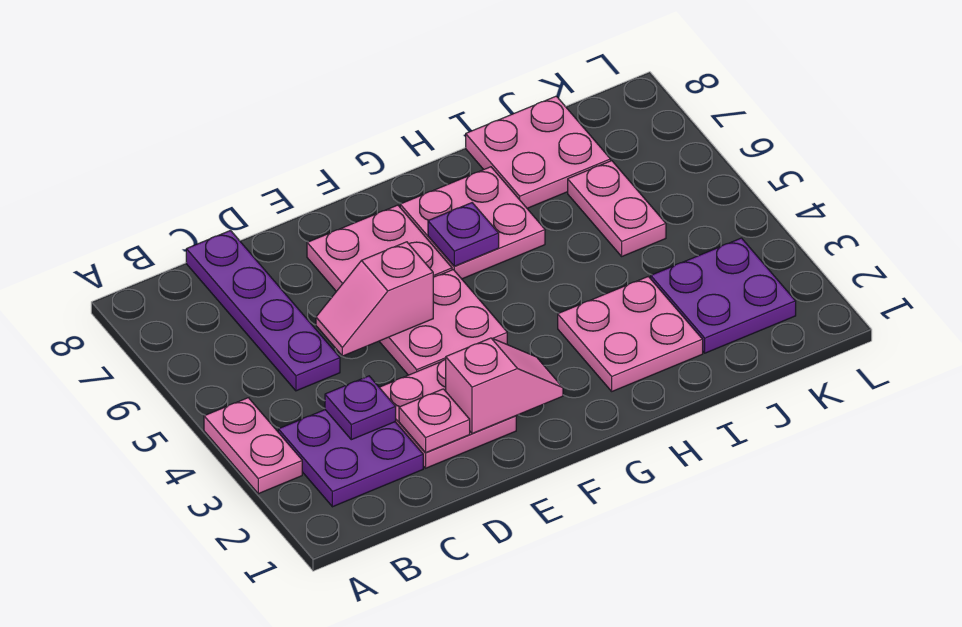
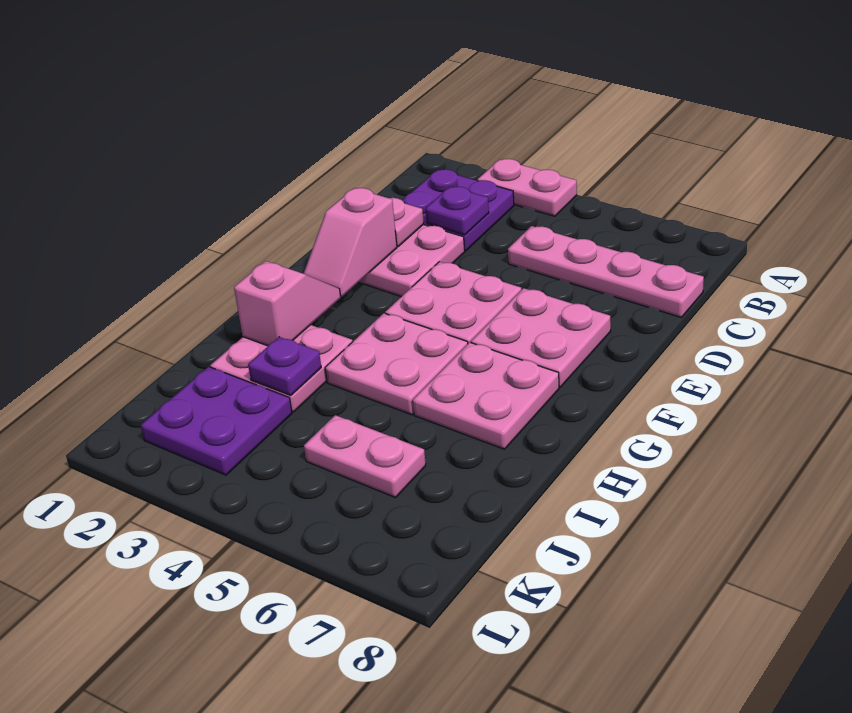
purple 1x4 plate [186,231,340,391] -> pink 1x4 plate [508,226,704,318]
pink 1x2 slope [316,242,433,356] -> pink 1x2 slope moved to [234,261,341,346]
purple 1x1 plate [428,203,499,266] -> purple 1x1 plate moved to [248,337,321,395]
pink 2x2 plate [466,96,611,208] -> pink 2x2 plate moved to [325,313,468,415]

